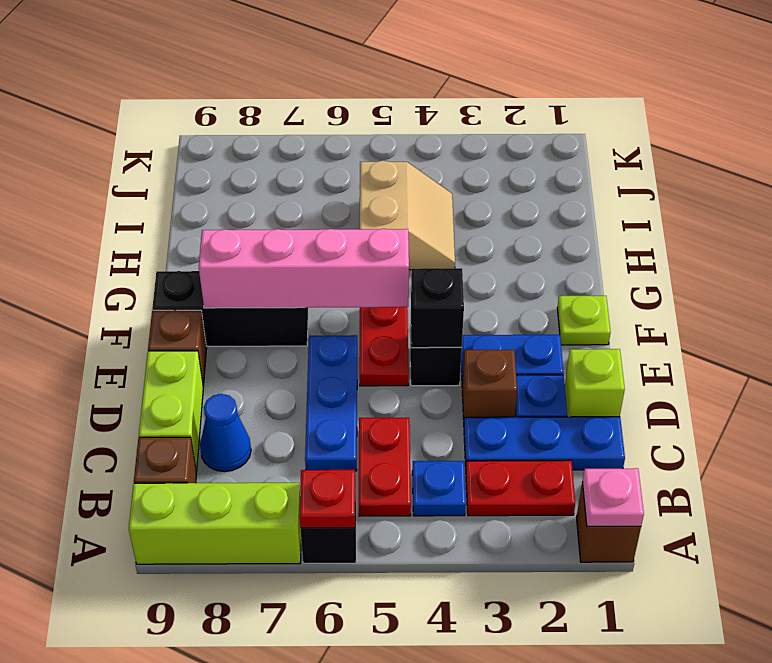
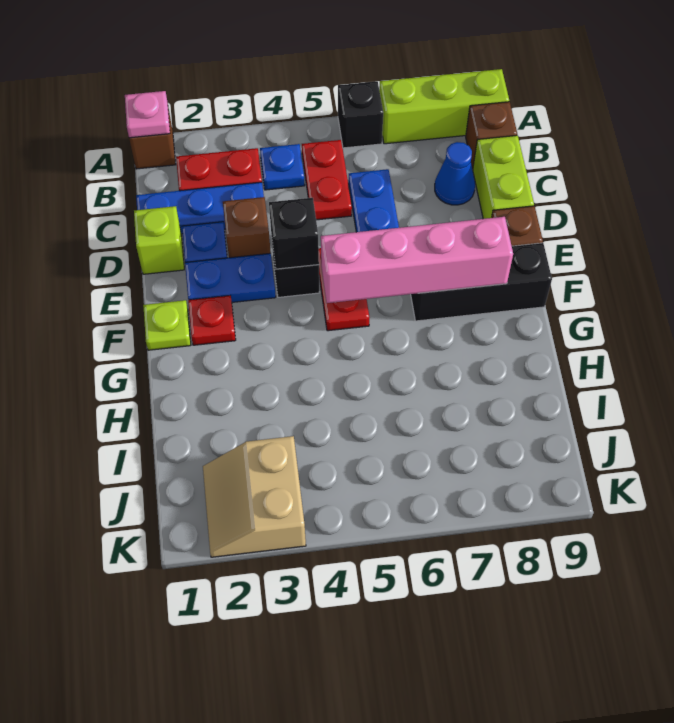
red 1x1 plate [300,470,355,528] -> red 1x1 plate moved to [188,296,236,345]
tan 2x2 slope [360,161,455,270] -> tan 2x2 slope moved to [203,436,306,557]

